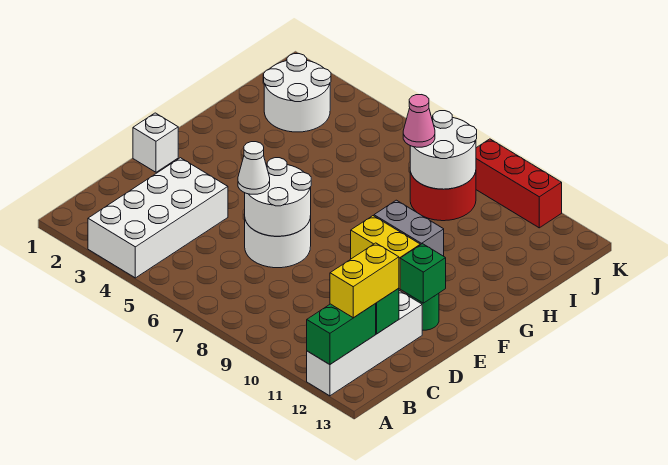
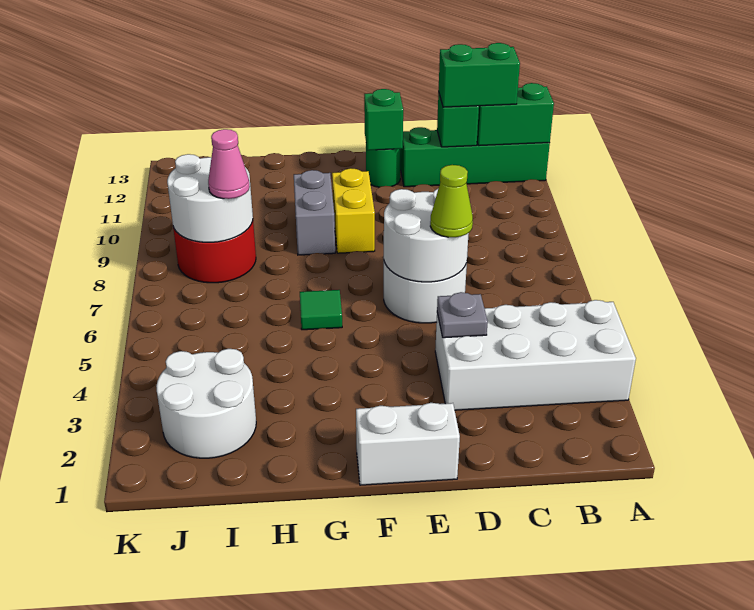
white 1x4 brick [307,291,422,396] -> green 1x4 brick [401,127,550,187]
yellow 1x2 brick [330,243,399,318] -> green 1x2 brick [439,43,520,107]
none -> grey 1x1 plate [437,292,488,338]
white 1x1 cone [238,142,270,194] -> lime 1x1 cone [430,165,473,237]
white 1x1 brick [133,113,178,172] -> white 1x2 brick [356,403,460,485]
none -> green 1x1 tile [300,290,342,330]
red 1x3 brick [476,139,562,228] -> none

